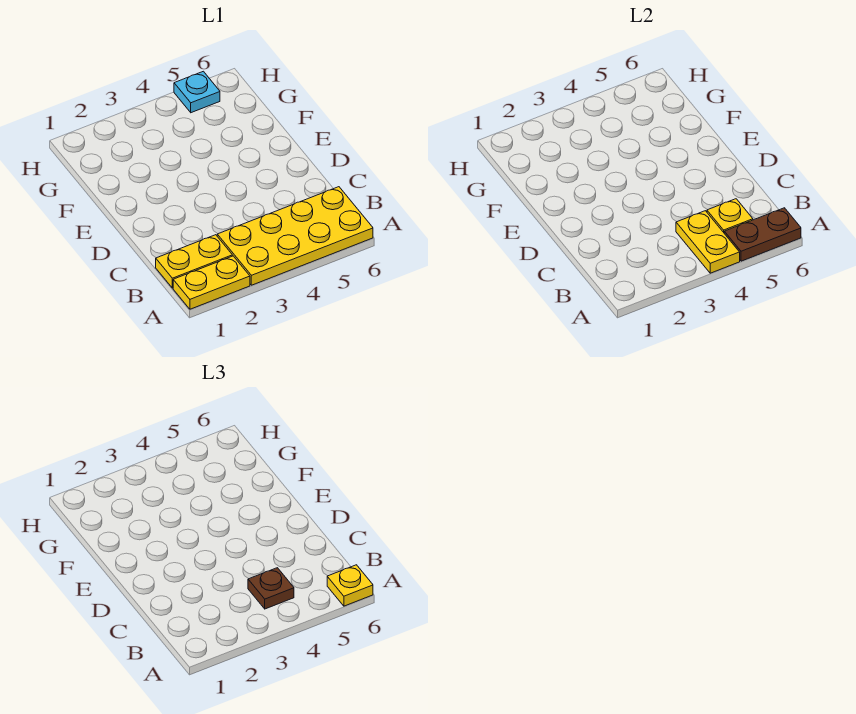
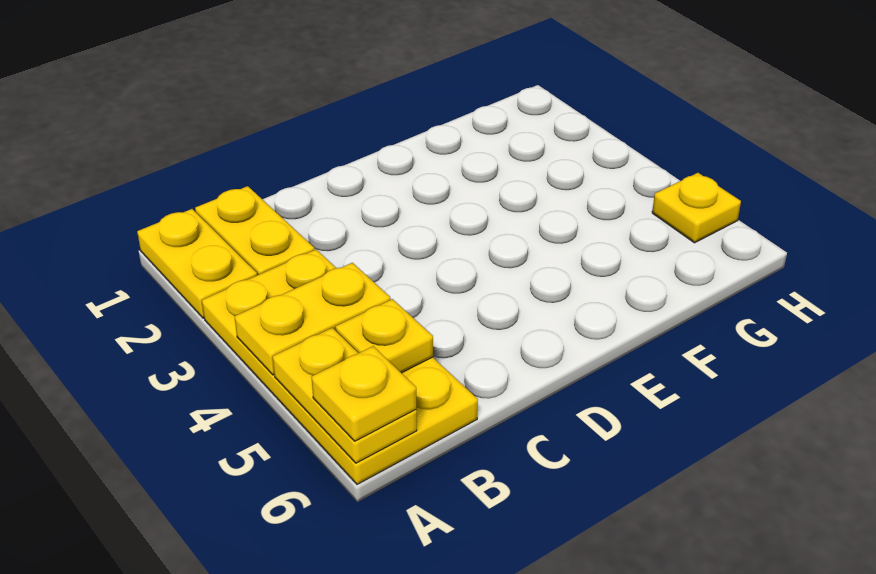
brown 1x2 plate [724,208,801,261] -> yellow 1x2 plate [273,328,417,463]
brown 1x1 plate [248,568,294,609] -> none
cyan 1x1 plate [174,71,220,113] -> yellow 1x1 plate [652,173,741,243]

